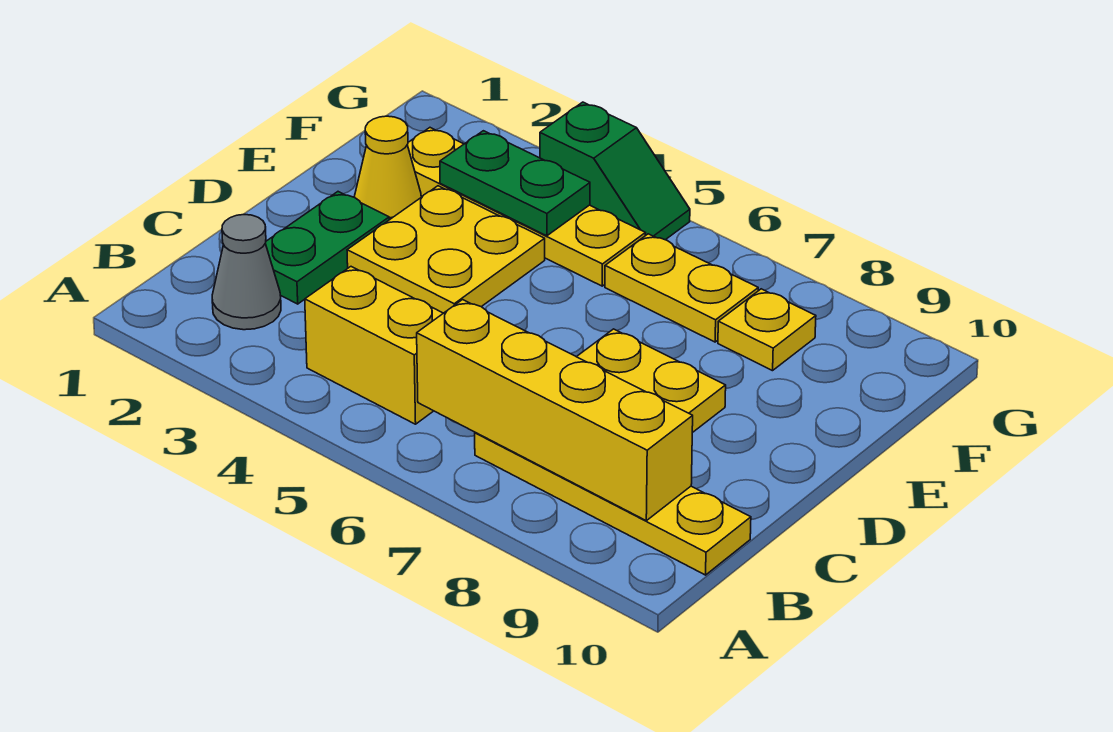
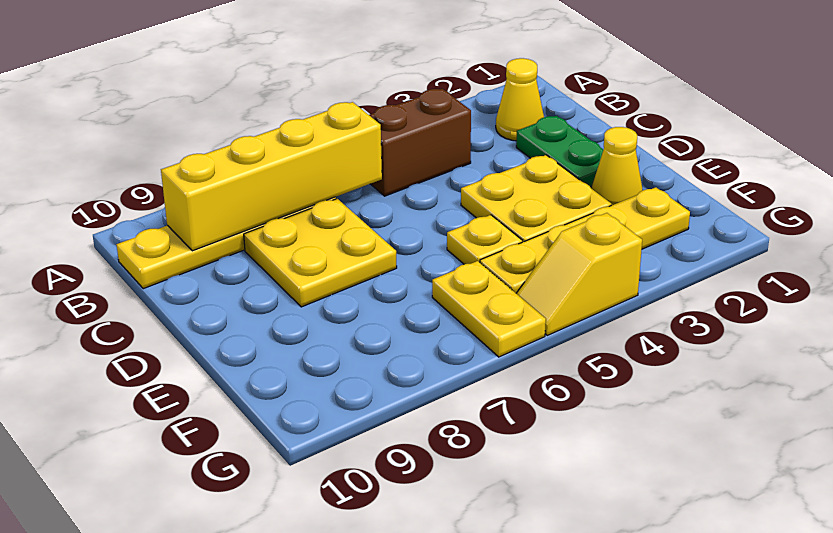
grey 1x1 cone [212,215,281,330] -> yellow 1x1 cone [496,58,544,141]
yellow 1x2 brick [305,267,443,424] -> brown 1x2 brick [369,89,471,196]
green 1x2 plate [440,131,590,236] -> none
yellow 1x2 plate [605,234,758,342] -> yellow 1x2 plate turned to [432,261,546,357]
yellow 1x1 plate [718,289,816,371] -> yellow 1x1 plate moved to [447,215,522,264]
green 1x2 slope [540,102,690,240] -> yellow 1x2 slope [516,213,642,335]

